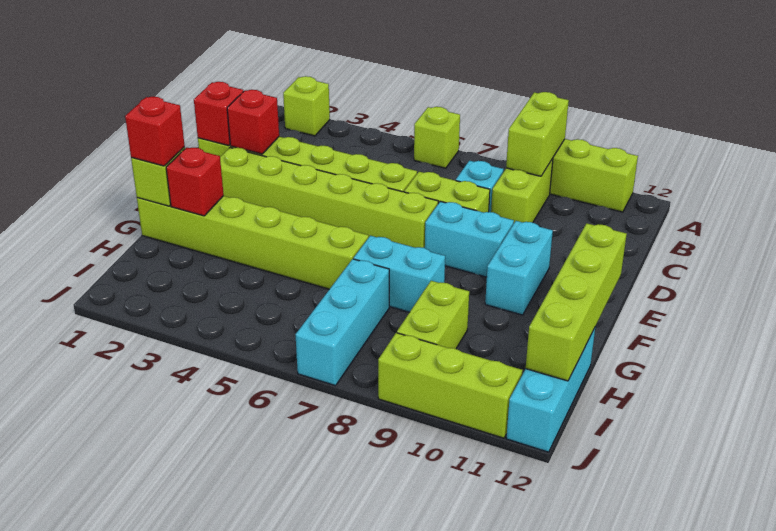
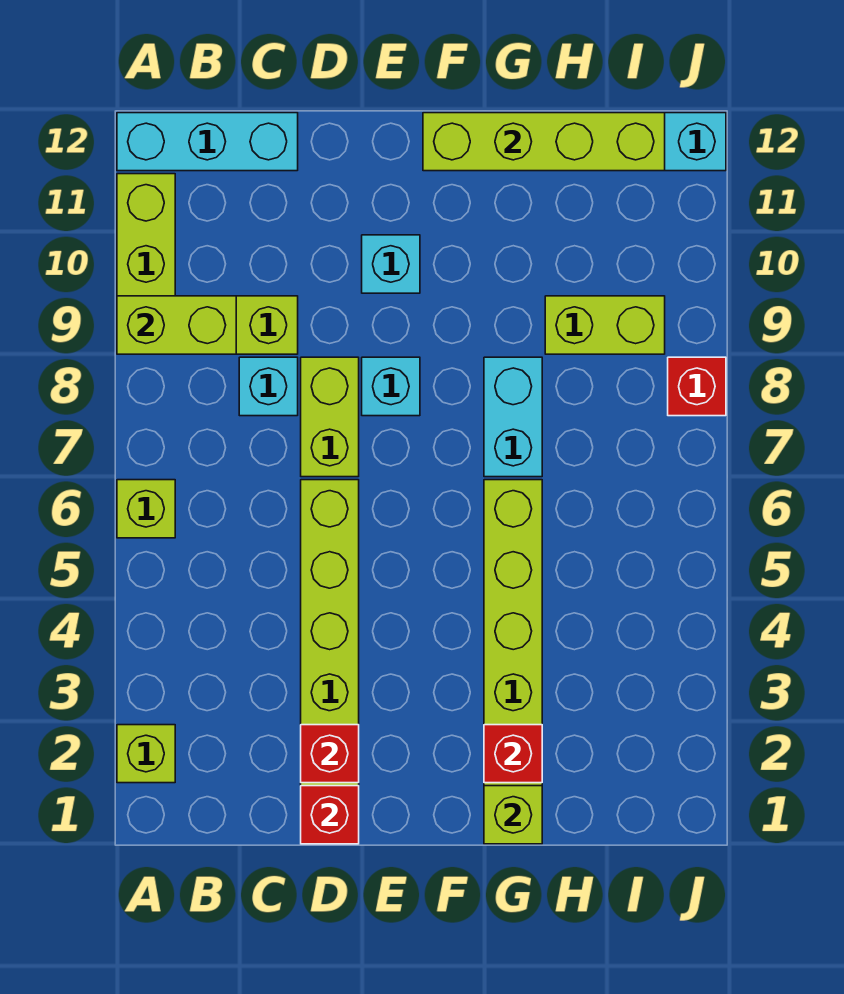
lime 1x6 brick [220,148,438,248] -> none
cyan 1x2 brick [425,201,514,277] -> cyan 1x1 brick [362,357,420,416]
cyan 1x2 brick [485,221,553,315] -> cyan 1x1 brick [362,235,420,293]
red 1x1 brick [125,97,185,166] -> red 1x1 brick moved to [668,357,726,416]
cyan 1x3 brick [295,259,389,386] -> cyan 1x3 brick moved to [117,113,298,171]
lime 1x3 brick [378,333,523,438] -> none

